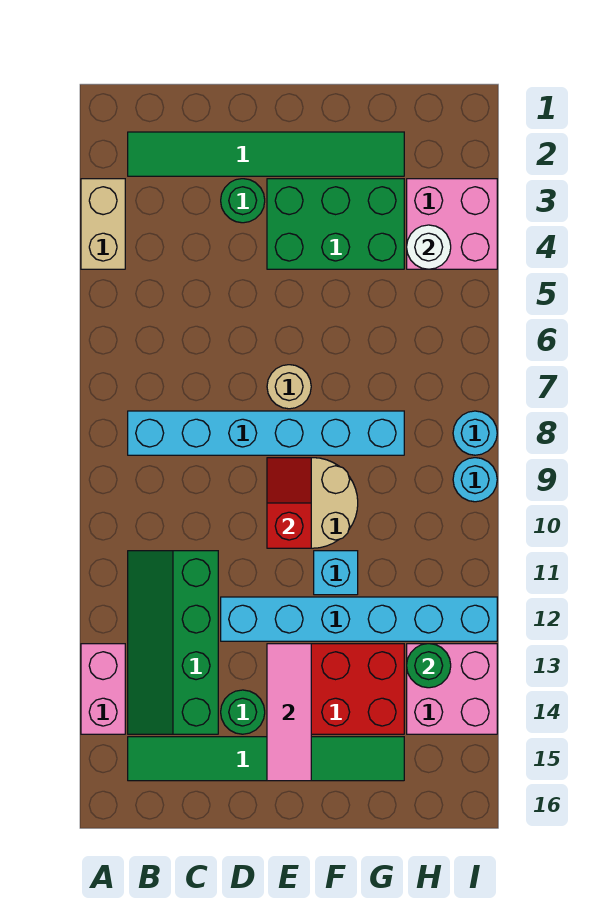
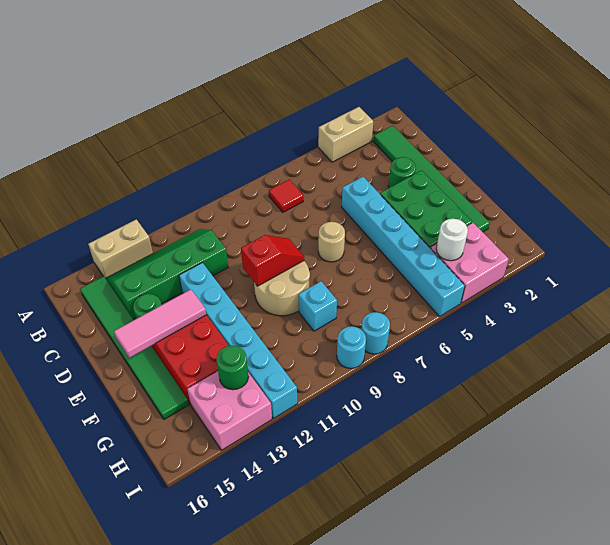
pink 1x2 brick [81,644,125,734] -> tan 1x2 brick [88,219,153,278]
none -> red 1x1 tile [269,180,303,212]
cyan 1x6 brick [128,411,404,455] -> cyan 1x6 brick moved to [342,177,465,316]
cyan 1x1 brick [314,551,358,595] -> cyan 1x1 brick moved to [298,281,337,331]

